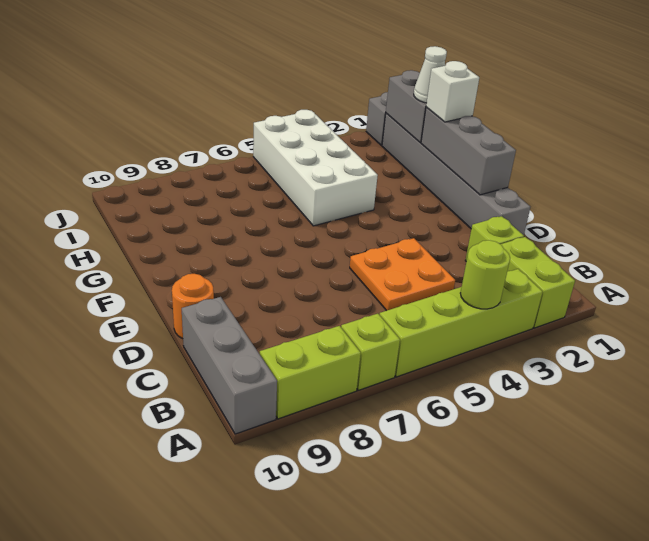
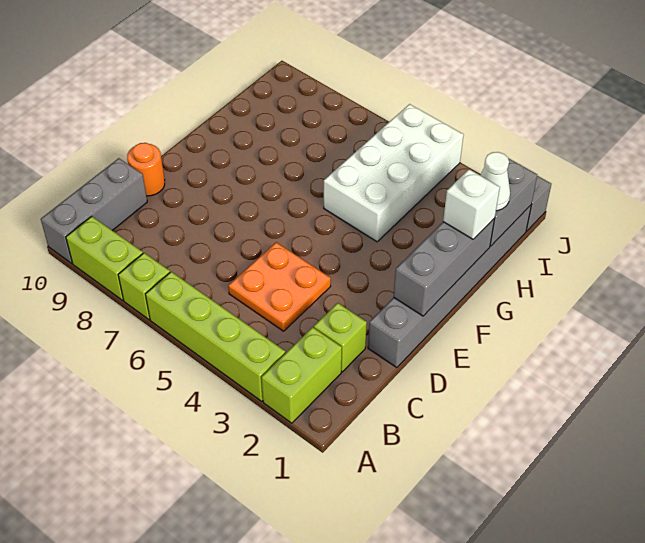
lime 1x1 round brick [460,240,510,309] -> none

